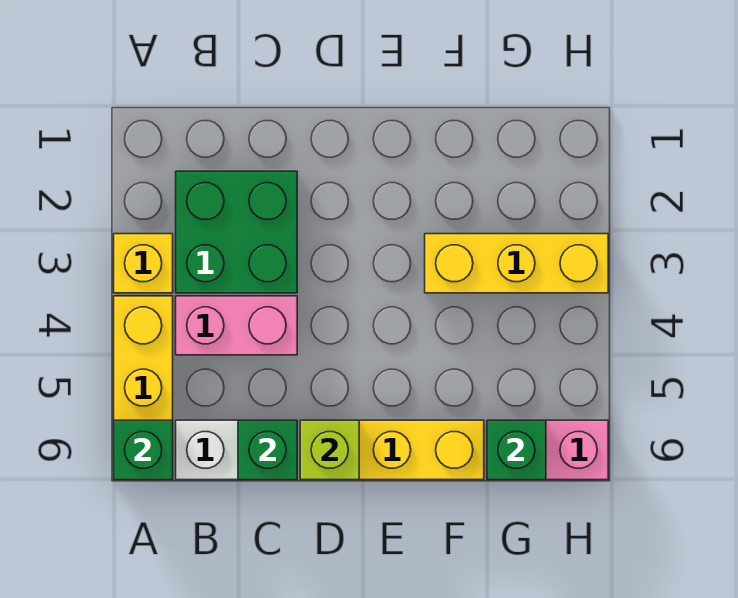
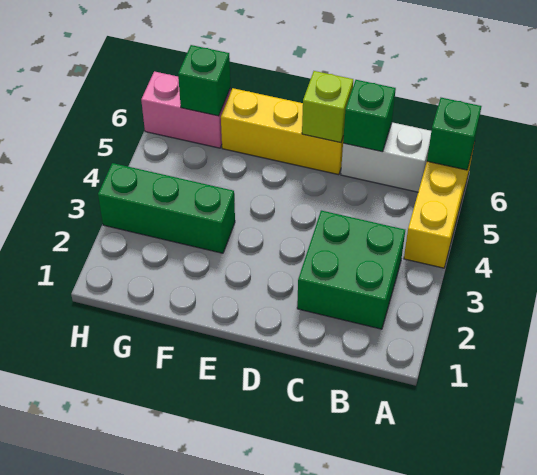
yellow 1x1 brick [114,234,173,293] -> none
pink 1x2 brick [176,296,297,355] -> none
yellow 1x3 brick [425,234,608,293] -> green 1x3 brick [98,163,235,253]

